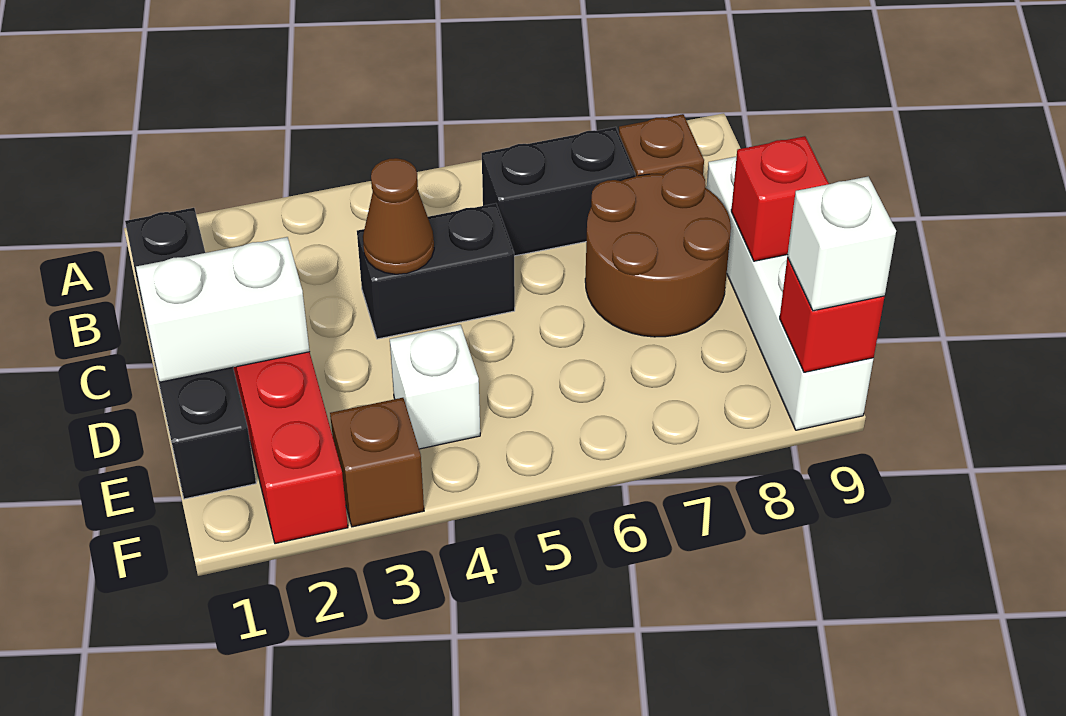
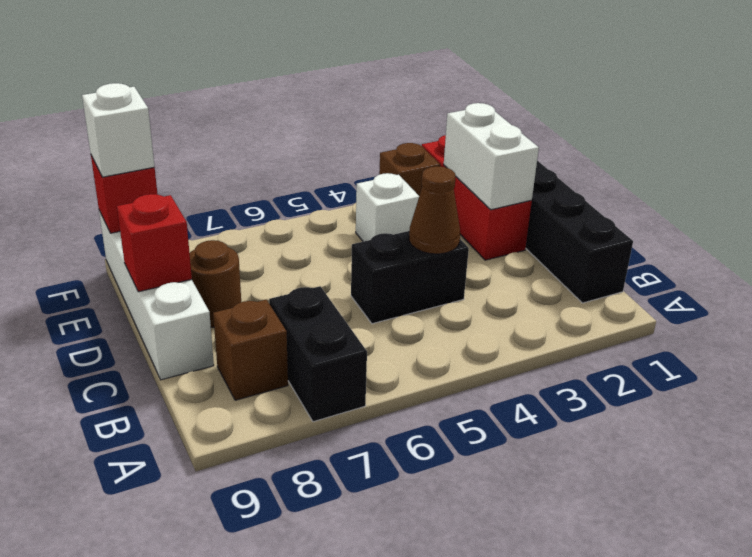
black 1x2 brick [482,127,635,256] -> black 1x2 brick turned to [269,286,367,422]
brown 2x2 round brick [585,166,731,337] -> brown 1x1 round brick [190,240,241,327]
white 1x2 brick [136,237,310,382] -> white 1x2 brick turned to [444,103,539,210]

